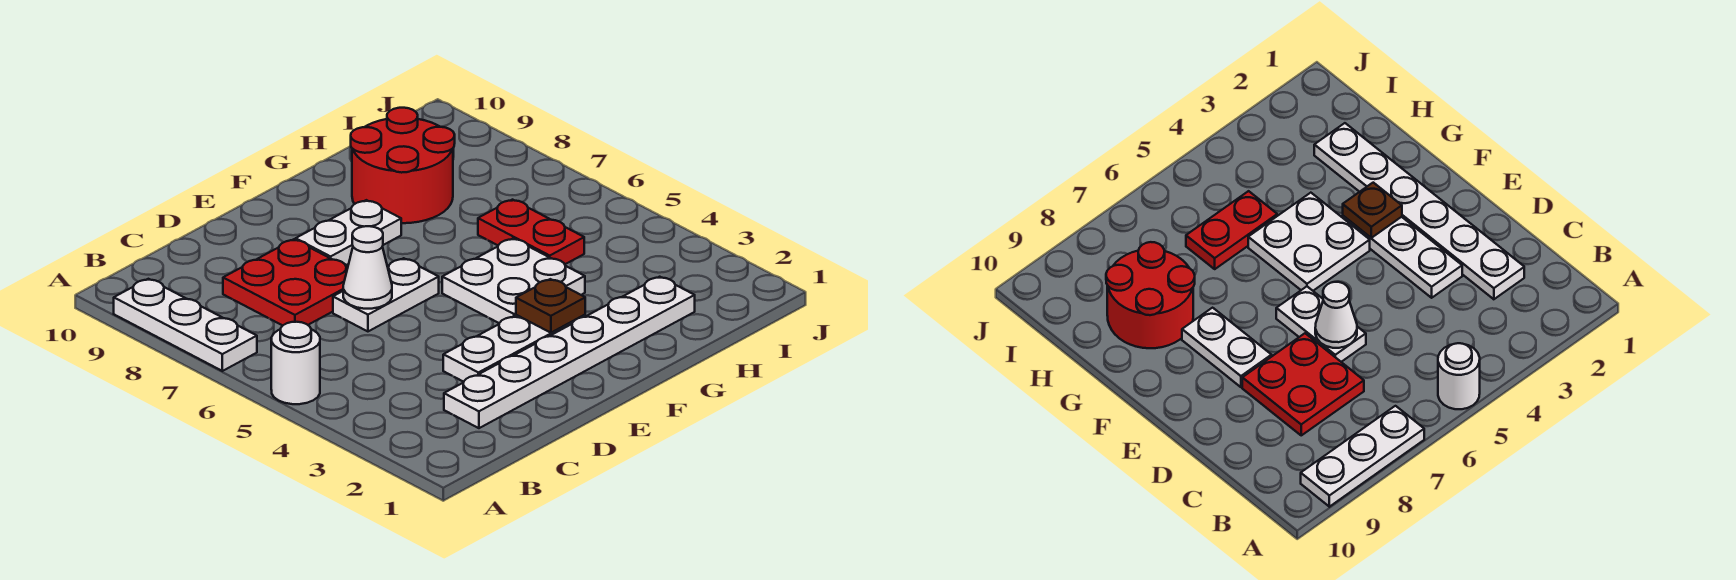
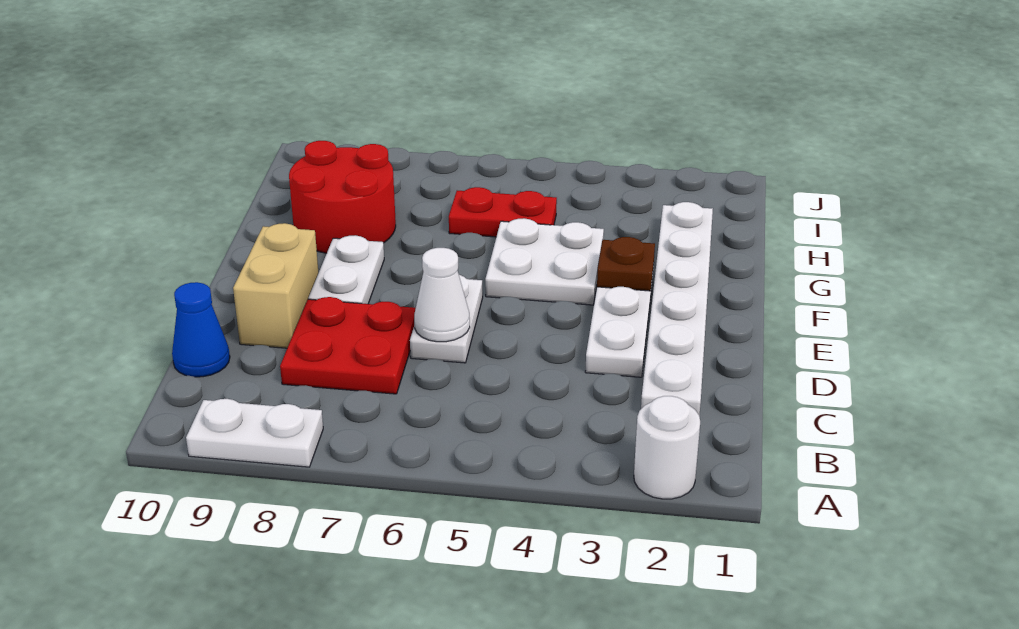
white 1x1 round brick [271,322,320,404] -> white 1x1 round brick moved to [634,396,700,499]
white 1x3 plate [114,279,257,371] -> white 1x2 plate [186,399,323,467]
none -> blue 1x1 cone [172,282,230,377]
none -> tan 1x2 brick [233,223,319,348]

